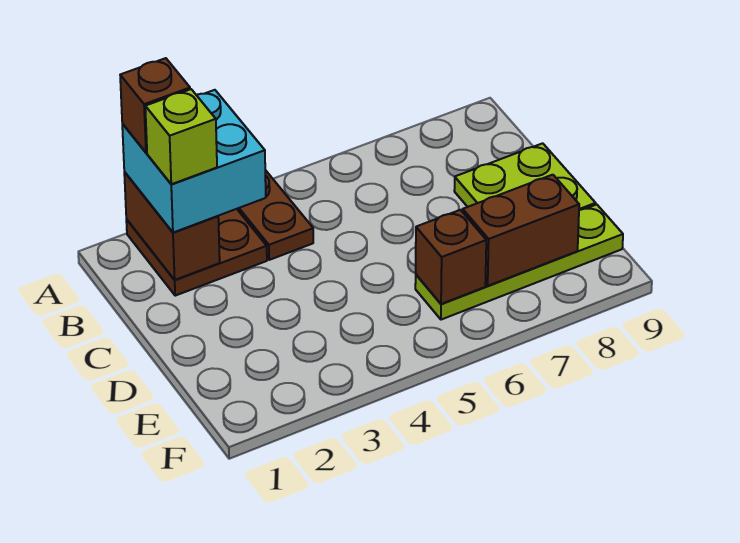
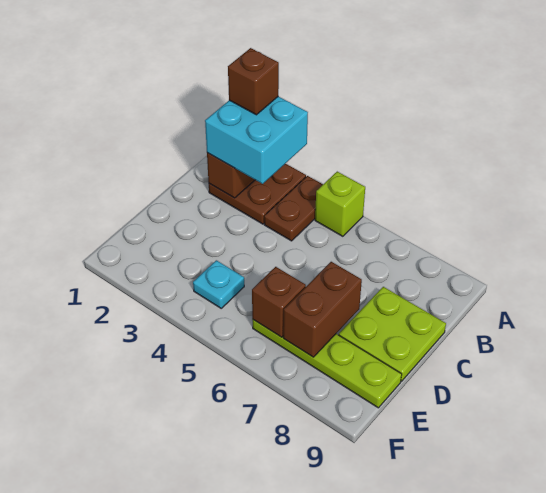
lime 1x1 brick [145,89,217,184] -> lime 1x1 brick moved to [315,172,365,236]
none -> cyan 1x1 plate [193,260,244,308]
brown 1x2 brick [463,175,579,286] -> brown 1x2 brick turned to [283,262,362,357]

